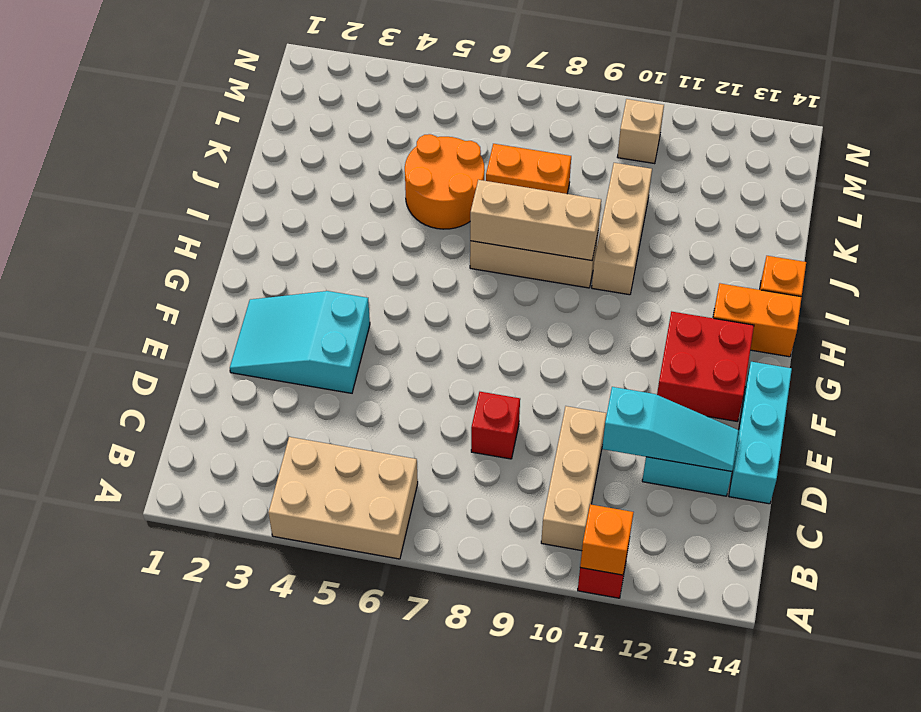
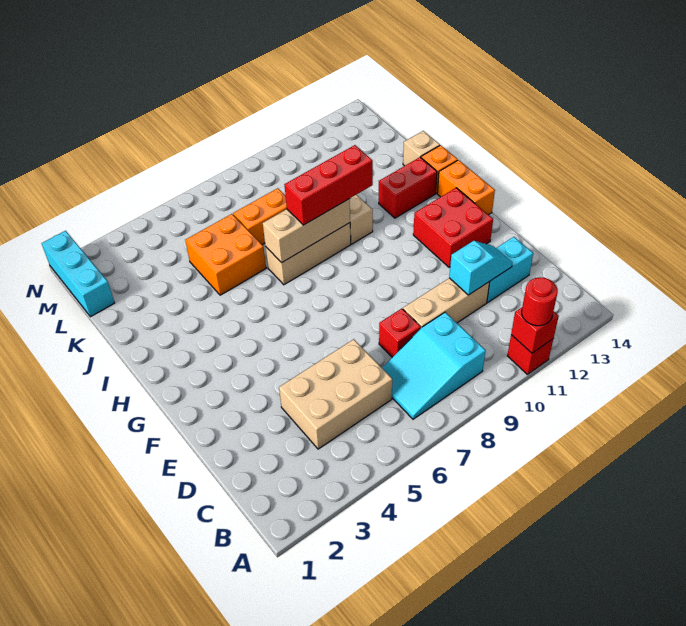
tan 2x3 brick [268,437,418,559] -> tan 2x3 brick moved to [279,339,392,449]
orange 1x1 brick [580,504,634,575] -> red 1x1 brick [511,308,559,353]
none -> red 1x1 round brick [522,277,558,326]
tan 1x3 brick [541,406,607,551] -> tan 1x3 brick turned to [403,278,490,328]
cyan 1x3 slope [602,387,739,471] -> cyan 1x2 slope [449,241,512,295]
cyan 1x3 brick [729,362,792,504] -> cyan 1x3 brick moved to [42,231,114,317]
cyan 2x3 slope [230,291,370,393] -> cyan 2x3 slope moved to [382,312,486,419]
orange 1x2 brick [713,283,802,357] -> orange 1x2 brick turned to [437,160,495,215]
none -> red 1x3 brick [284,145,373,225]
none -> red 1x2 brick [379,157,437,218]
orange 2x2 round brick [405,134,485,229] -> orange 2x2 brick [185,214,266,295]
tan 1x1 brick [618,99,664,164] -> tan 1x1 brick moved to [403,131,440,166]

